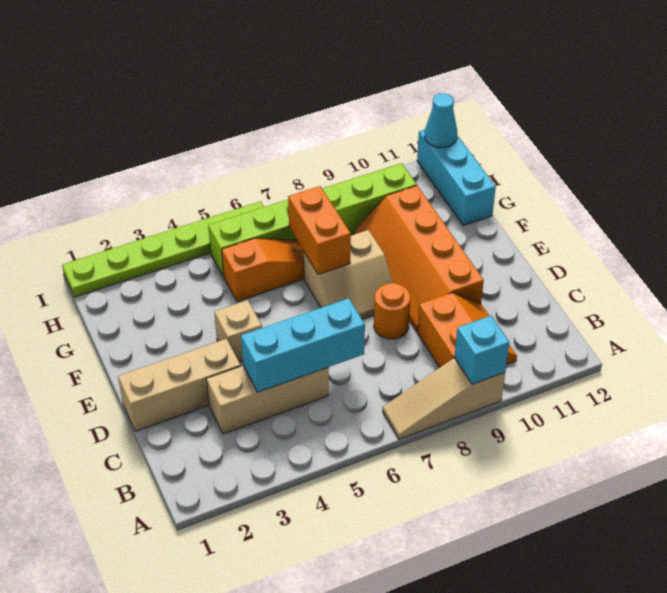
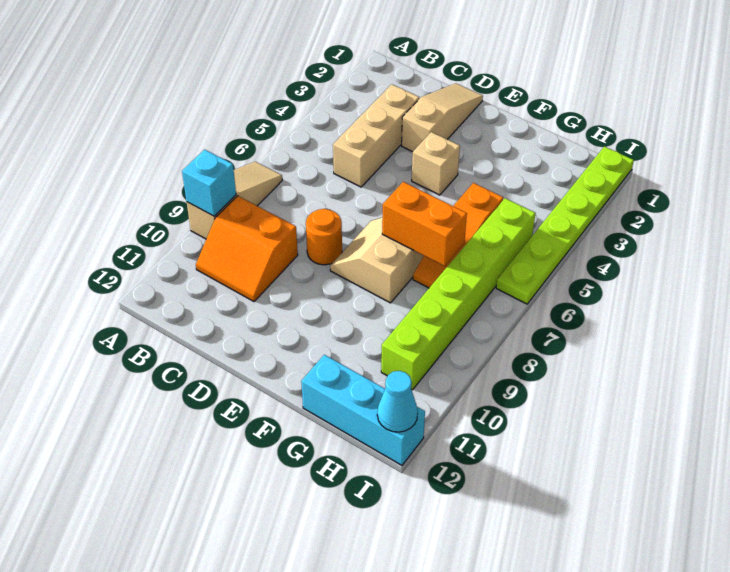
cyan 1x3 brick [241,298,365,392] -> none
tan 1x3 brick [118,339,241,431] -> tan 1x3 slope [402,83,483,152]
orange 2x4 slope [354,186,484,331] -> none

